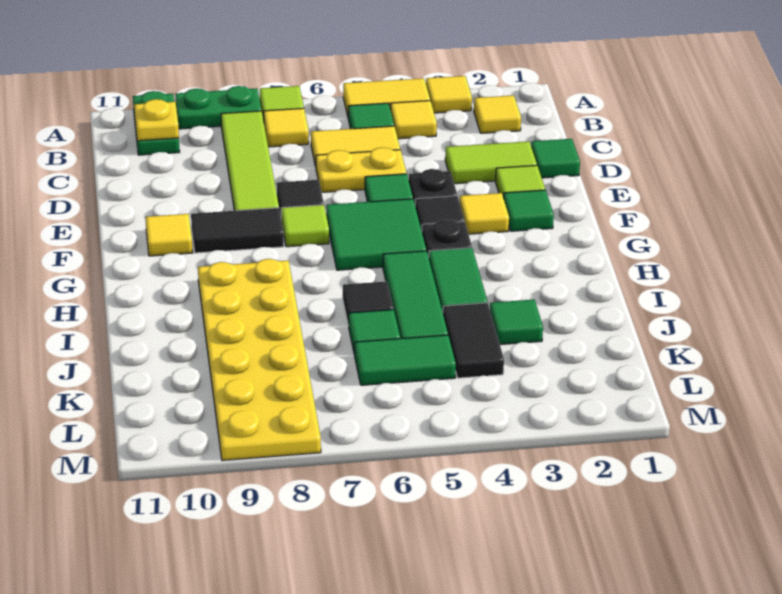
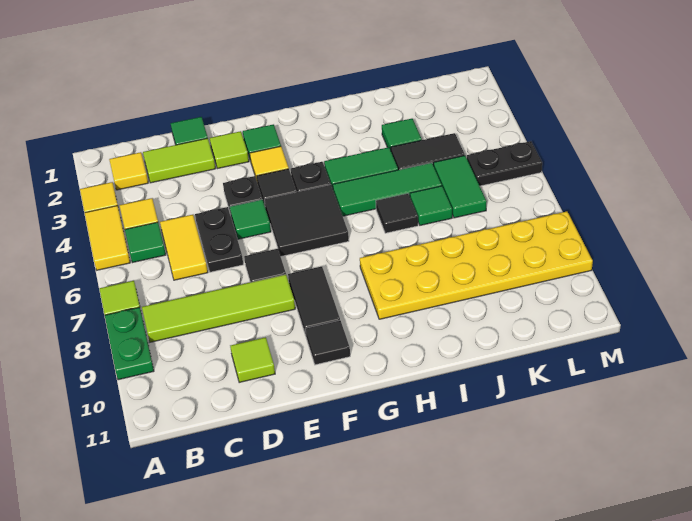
green 1x2 plate [133,91,180,155] -> none
yellow 1x1 tile [264,108,309,147] -> none
yellow 1x1 plate [134,99,179,141] -> none
lime 1x2 tile [445,141,537,184] -> lime 1x2 tile turned to [143,138,216,183]
yellow 1x2 plate [316,147,407,192] -> black 1x2 plate [195,207,243,272]
green 2x2 tile [326,199,426,270] -> black 2x2 tile [264,185,349,256]
lime 1x1 tile [281,205,329,247] -> lime 1x1 tile moved to [230,337,275,383]
yellow 1x1 tile [145,214,193,256] -> black 1x1 tile [305,320,350,365]
none -> black 1x2 plate [467,141,542,186]

